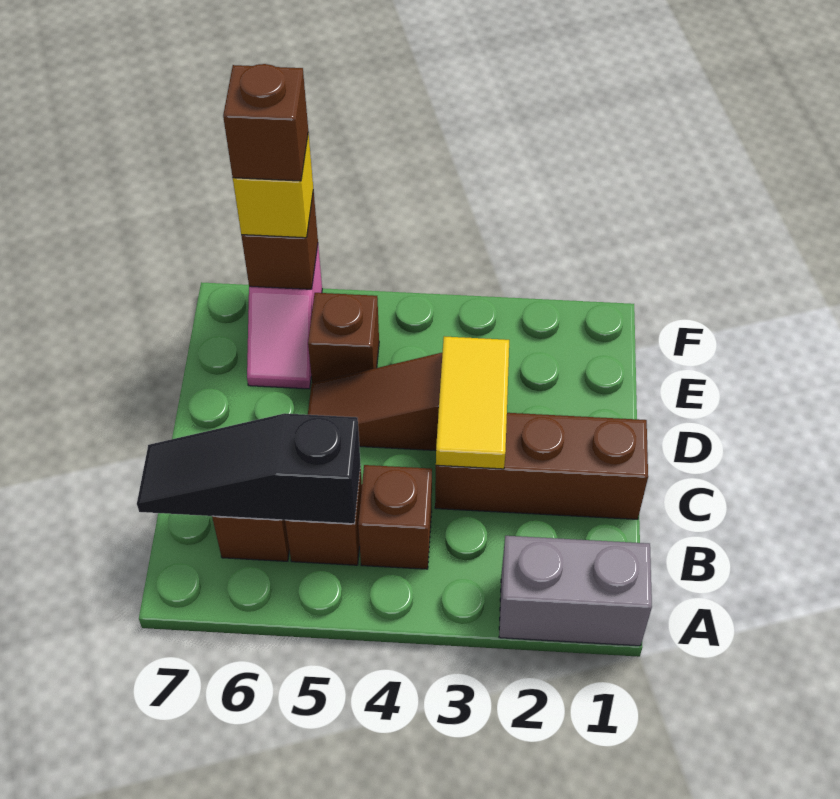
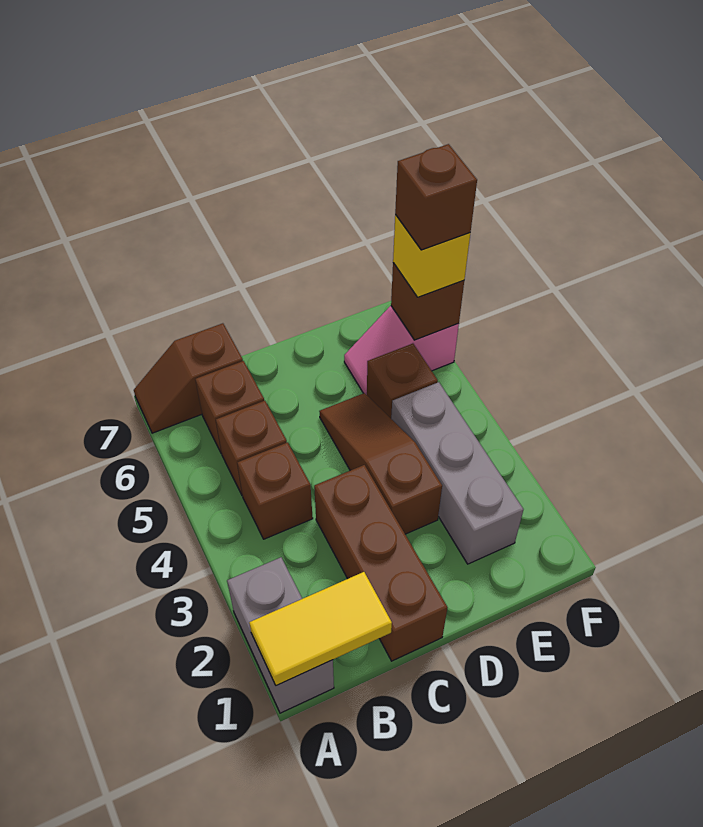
none -> brown 1x2 slope [134,323,243,433]
black 1x3 slope [137,413,361,524] -> none
yellow 1x2 tile [436,336,509,469] -> yellow 1x2 tile moved to [249,572,392,686]
none -> grey 1x3 brick [391,382,523,564]

